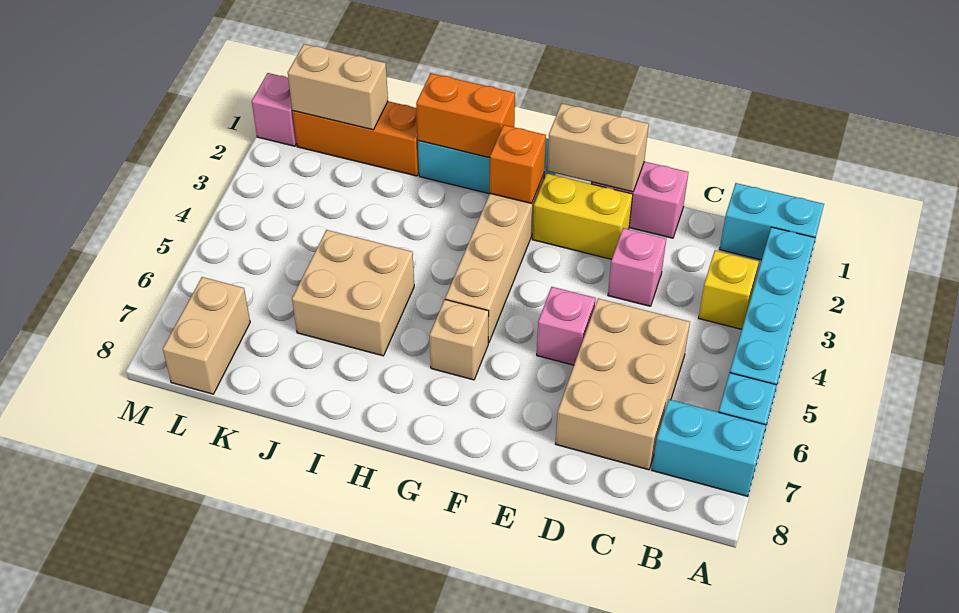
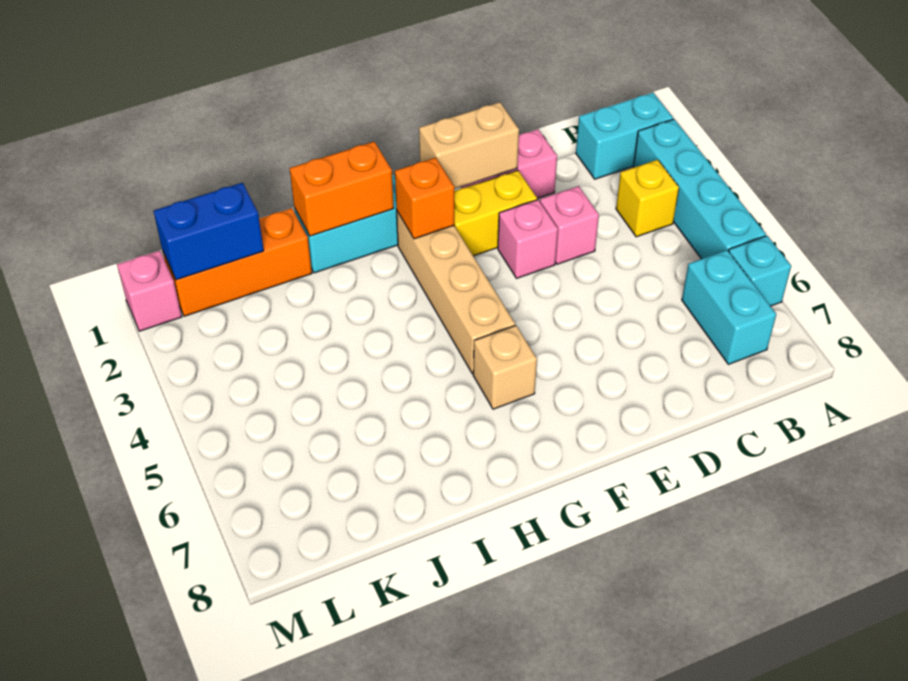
cyan 1x2 brick [652,399,766,497] -> cyan 1x2 brick turned to [682,250,776,364]
tan 2x3 brick [555,298,690,470] -> none
pink 1x1 brick [537,287,596,365] -> pink 1x1 brick moved to [498,200,558,278]
tan 2x2 brick [292,230,414,356] -> none
tan 1x2 brick [288,44,388,130] -> blue 1x2 brick [154,183,264,280]
tan 1x2 brick [163,277,250,394] -> none

